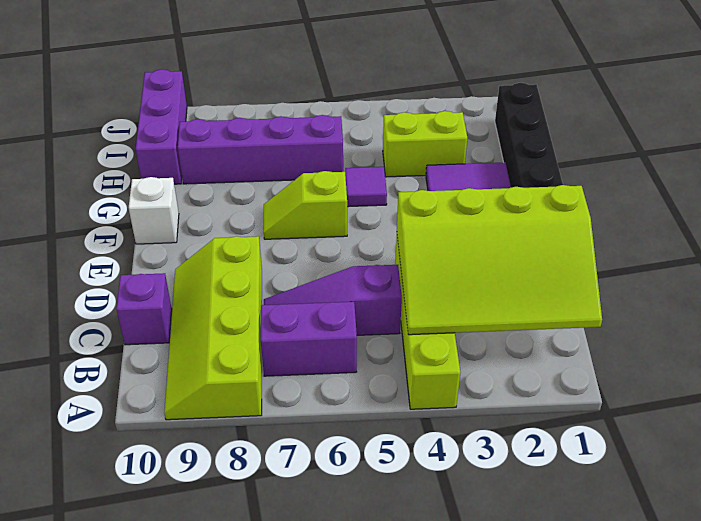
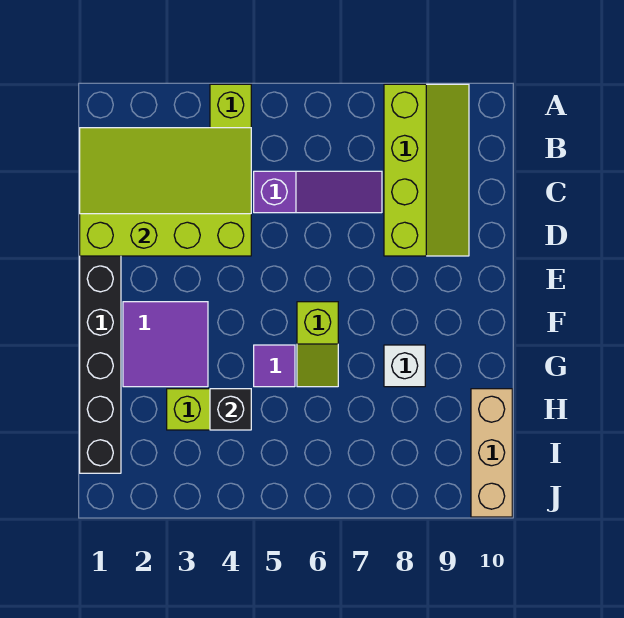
purple 1x2 brick [261,302,357,376] -> none
purple 1x1 brick [116,273,172,345] -> none
lime 1x2 slope [264,171,347,239] -> lime 1x2 slope turned to [297,302,338,387]
white 1x1 brick [129,177,179,244] -> white 1x1 brick moved to [384,345,425,387]
none -> black 1x1 brick [210,389,251,430]
purple 1x4 brick [178,115,343,184] -> none
purple 1x3 brick [136,70,187,184] -> tan 1x3 brick [471,389,512,517]

